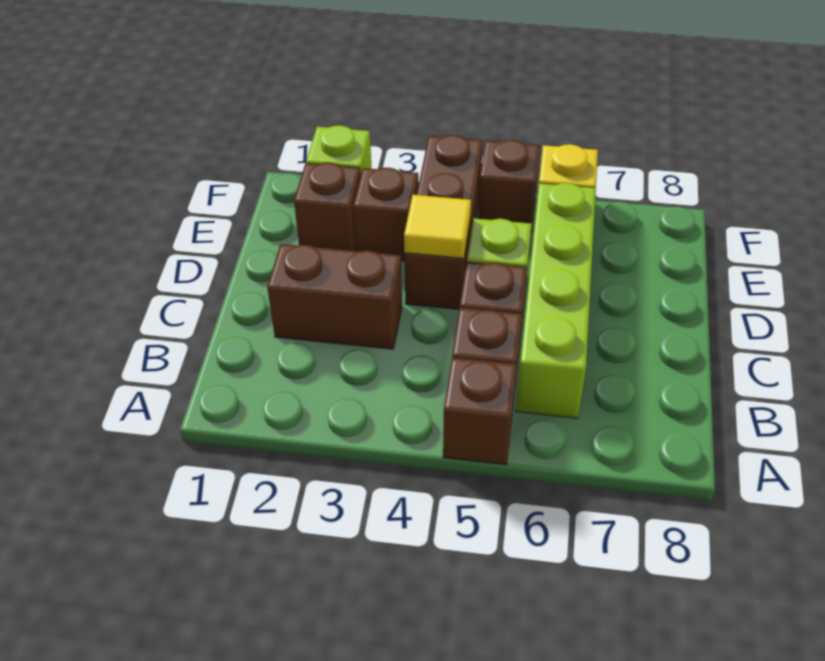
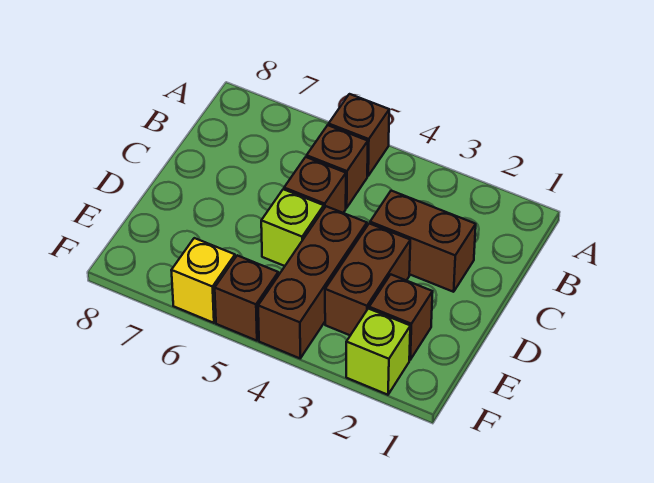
lime 1x4 brick [516,183,596,418] -> none
yellow 1x1 tile [404,195,471,258] -> none
brown 1x1 brick [353,168,418,261] -> brown 1x2 brick [325,223,410,335]

